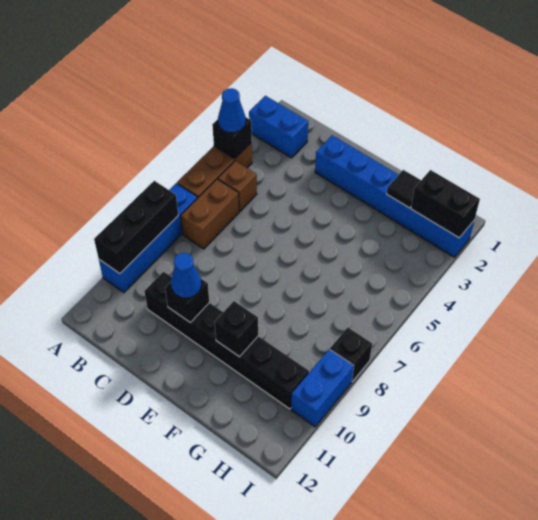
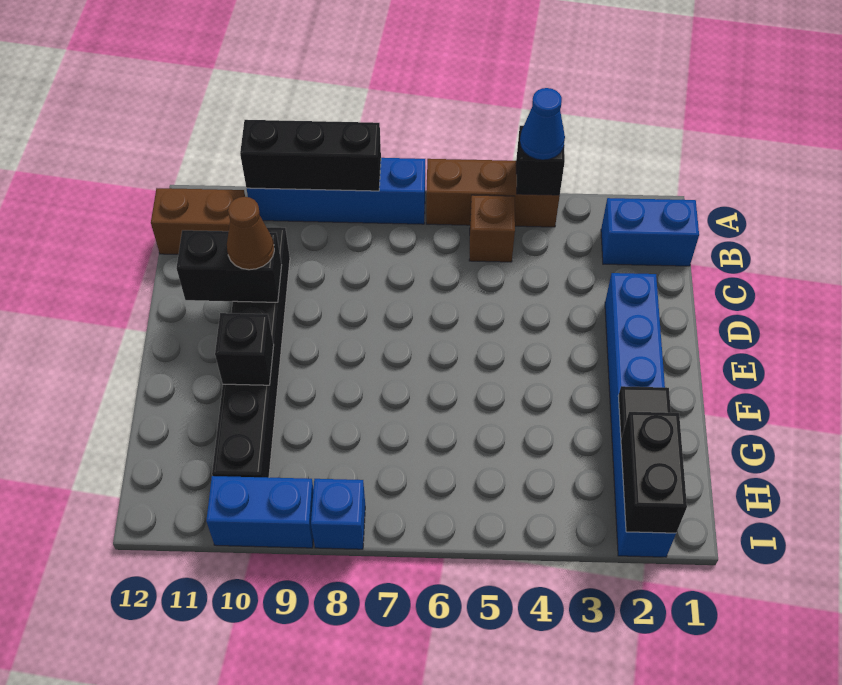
blue 1x2 brick [249,96,308,158] -> blue 1x2 brick turned to [601,198,699,266]
brown 1x2 brick [181,179,239,249] -> brown 1x2 brick moved to [151,188,245,254]
black 1x1 brick [165,279,209,323] -> black 1x2 brick [177,230,282,302]
blue 1x1 cone [171,253,202,298] -> brown 1x1 cone [227,197,274,270]
black 1x1 brick [330,327,372,382] -> blue 1x1 brick [311,479,365,549]

